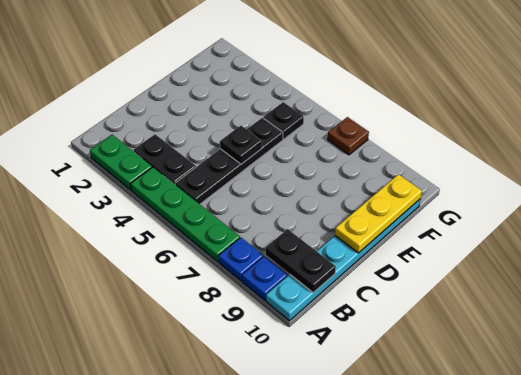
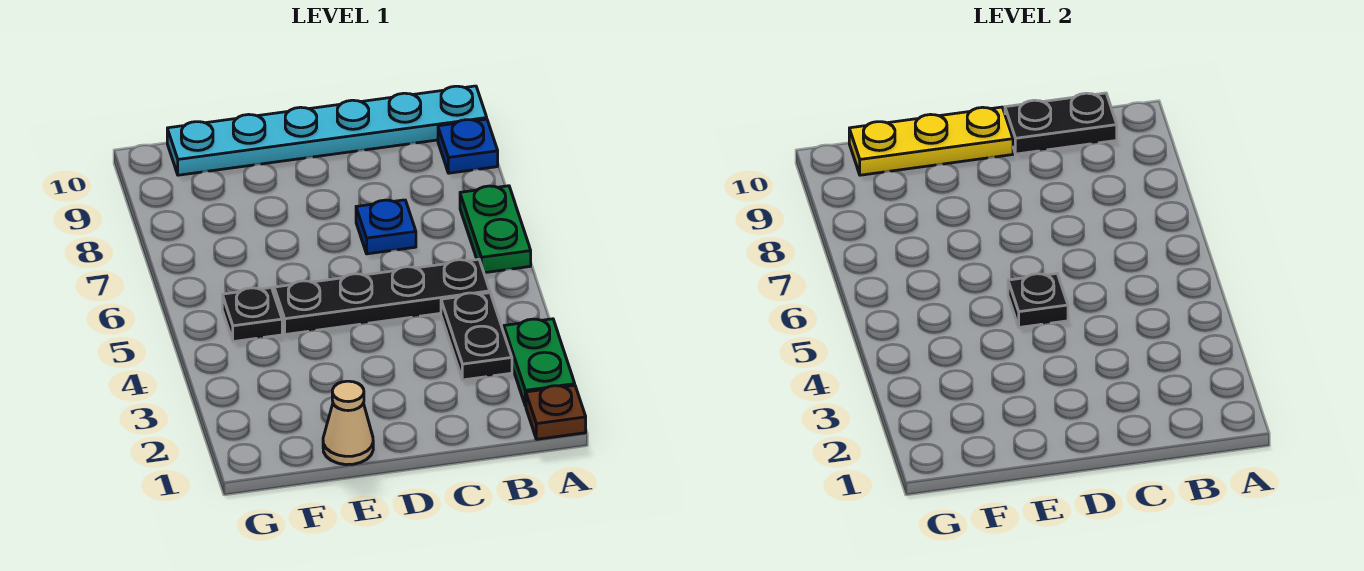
green 1x4 plate [131,167,240,262] -> green 1x2 plate [460,186,531,273]
blue 1x1 plate [219,238,263,281] -> blue 1x1 plate moved to [356,200,416,254]
black 1x2 plate [266,229,336,293] -> black 1x2 plate turned to [1005,93,1117,154]
none -> tan 1x1 cone [323,381,373,465]
brown 1x1 plate [328,117,369,155] -> brown 1x1 plate moved to [526,385,586,439]

